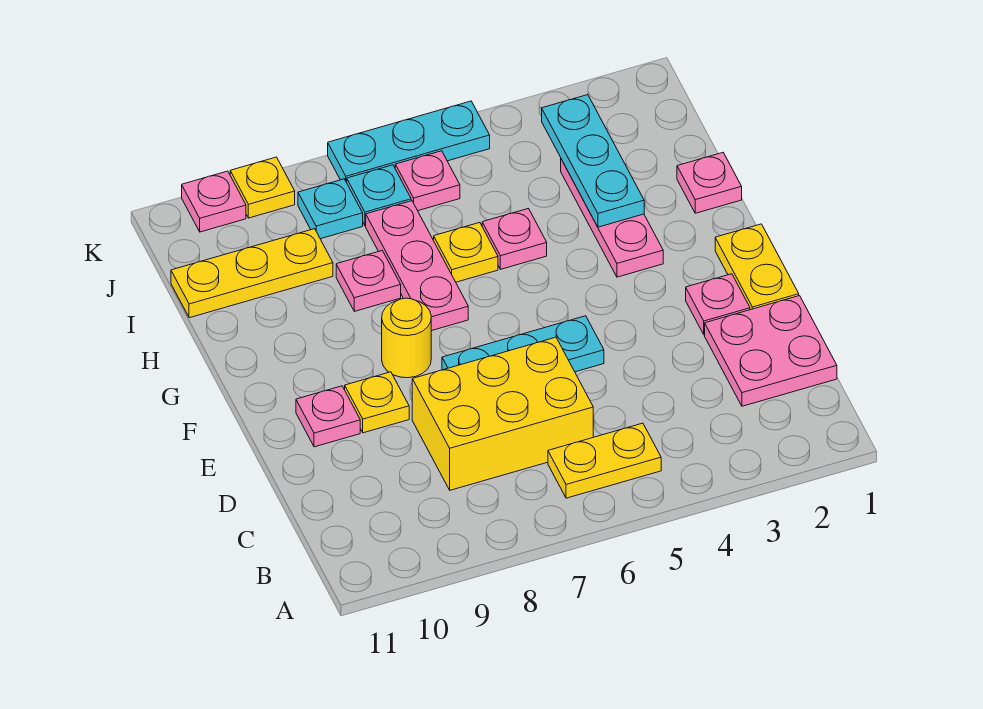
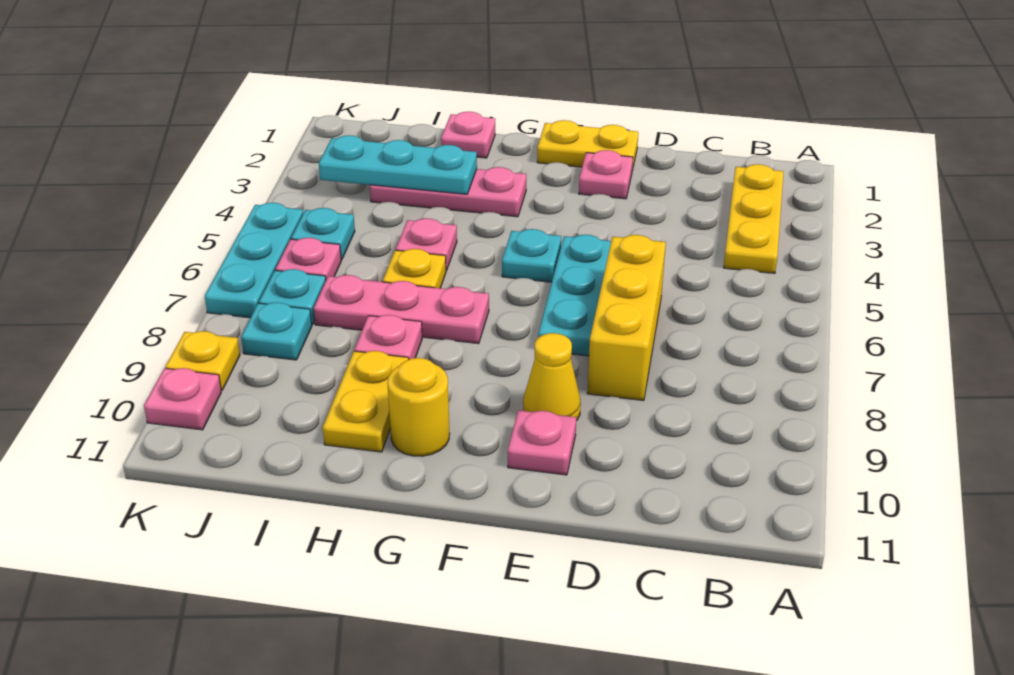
yellow 1x2 plate [548,423,661,498] -> yellow 1x2 plate moved to [323,351,409,452]
pink 2x2 plate [705,296,837,406] -> none
yellow 2x3 brick [412,337,593,490] -> yellow 1x3 brick [587,235,666,400]
yellow 1x1 plate [345,372,409,433] -> yellow 1x1 cone [523,333,581,421]
none -> cyan 1x1 plate [502,229,561,282]
yellow 1x1 round brick [382,298,431,378] -> yellow 1x1 round brick moved to [388,358,450,456]
yellow 1x3 plate [171,229,333,318] -> yellow 1x3 plate moved to [724,164,784,273]
none -> cyan 1x1 plate [291,208,355,260]

